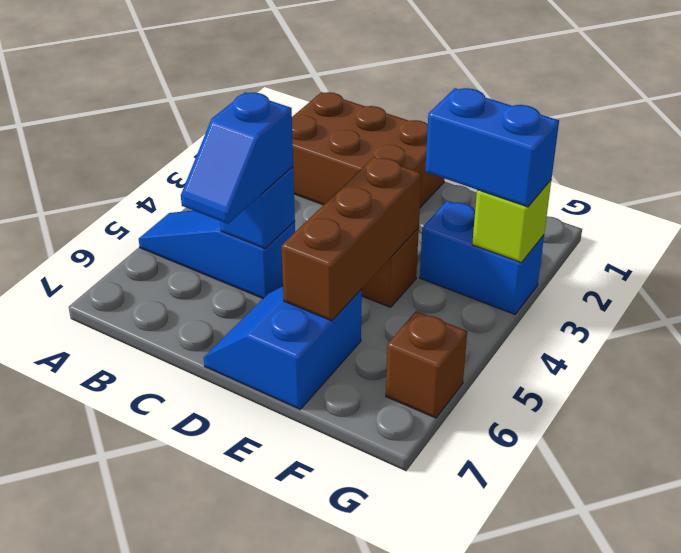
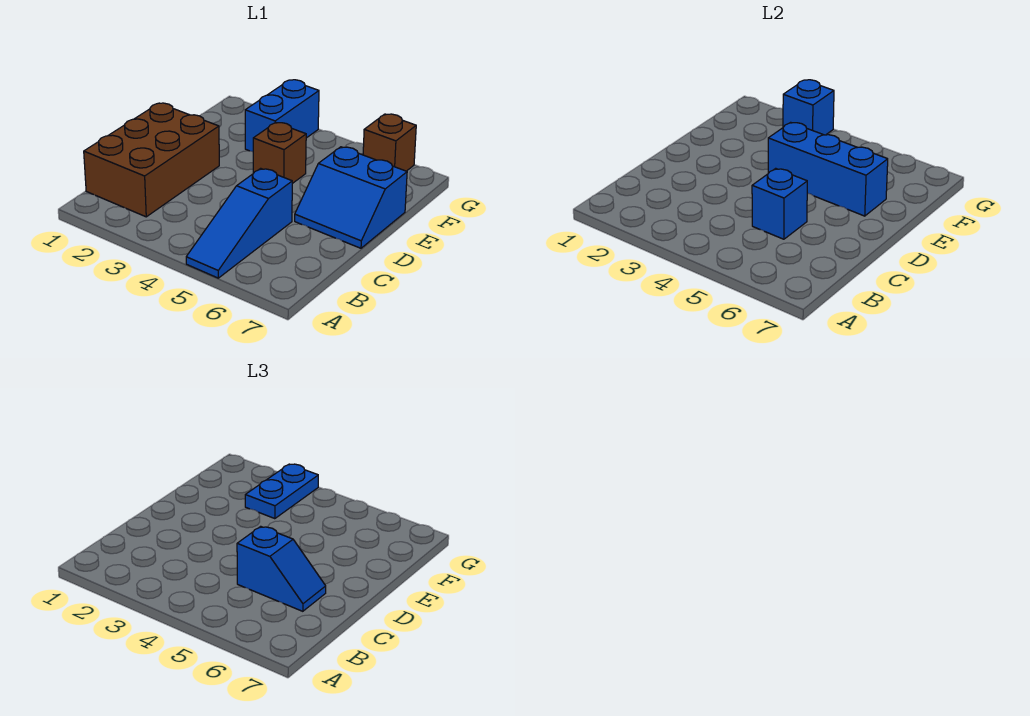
brown 1x3 brick [281,157,421,321] -> blue 1x3 brick [768,122,888,216]
blue 1x2 brick [425,88,559,207] -> blue 1x2 plate [245,464,318,519]
lime 1x1 brick [472,180,551,262] -> blue 1x1 brick [783,80,834,135]

